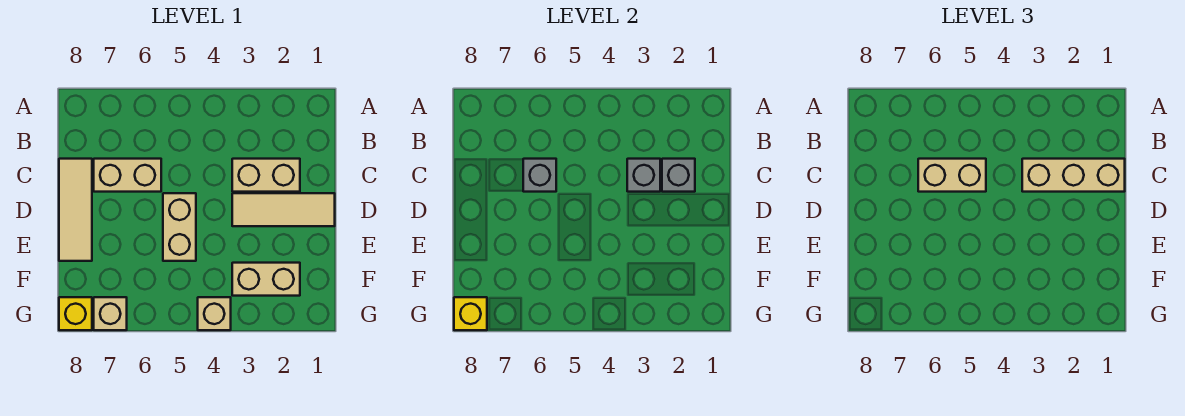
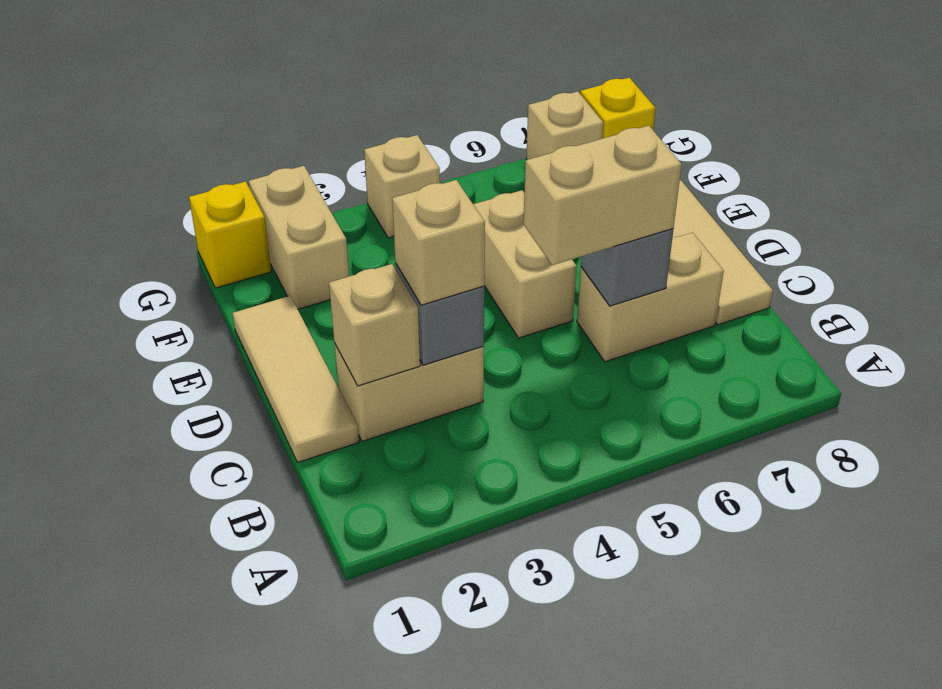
tan 1x3 brick [1022,159,1125,192] -> tan 1x1 brick [392,180,485,305]
grey 1x1 brick [662,159,695,192] -> tan 1x1 brick [329,264,420,386]
tan 1x3 tile [232,193,335,226] -> tan 1x3 tile turned to [233,296,359,463]
tan 1x2 brick [232,263,300,296] -> tan 1x2 brick turned to [249,166,349,309]
yellow 1x1 brick [454,297,487,330] -> yellow 1x1 brick moved to [189,181,271,288]

